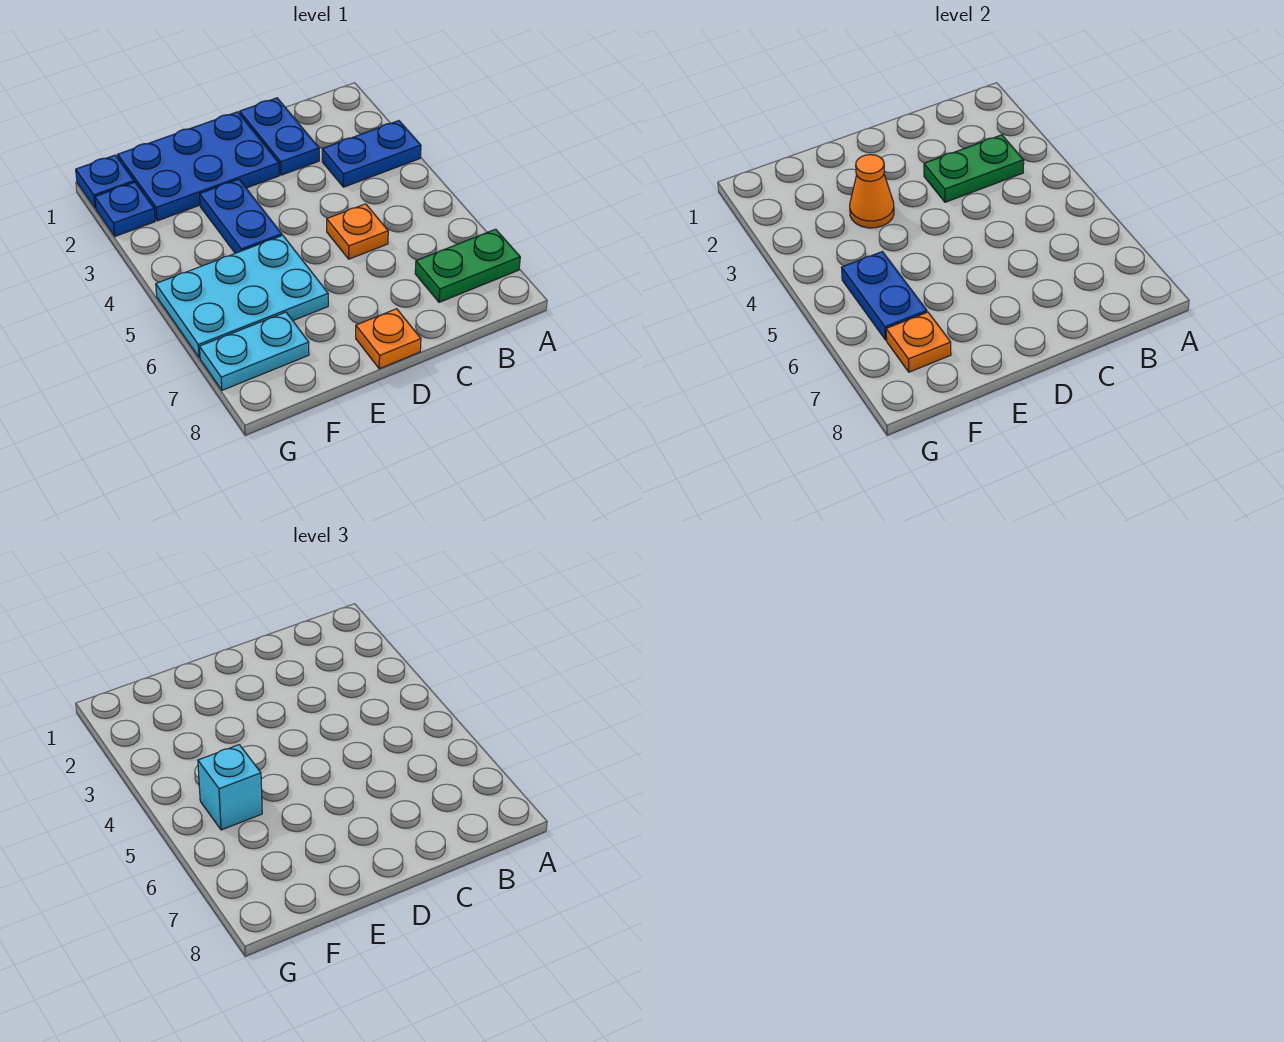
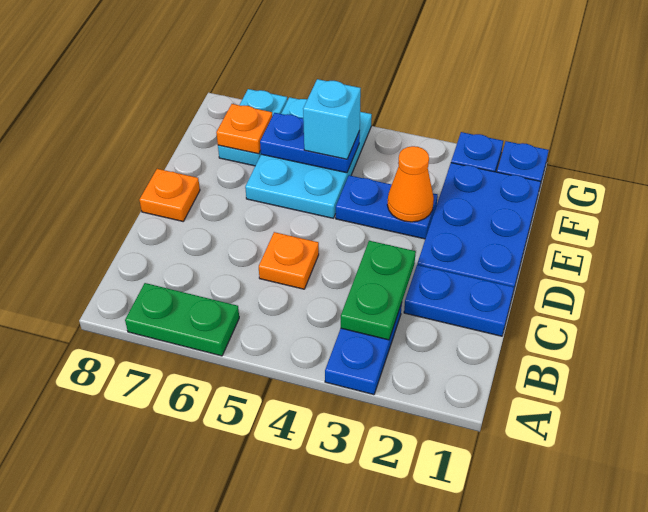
green 1x2 plate [415,229,520,302] -> green 1x2 plate turned to [125,283,239,356]

